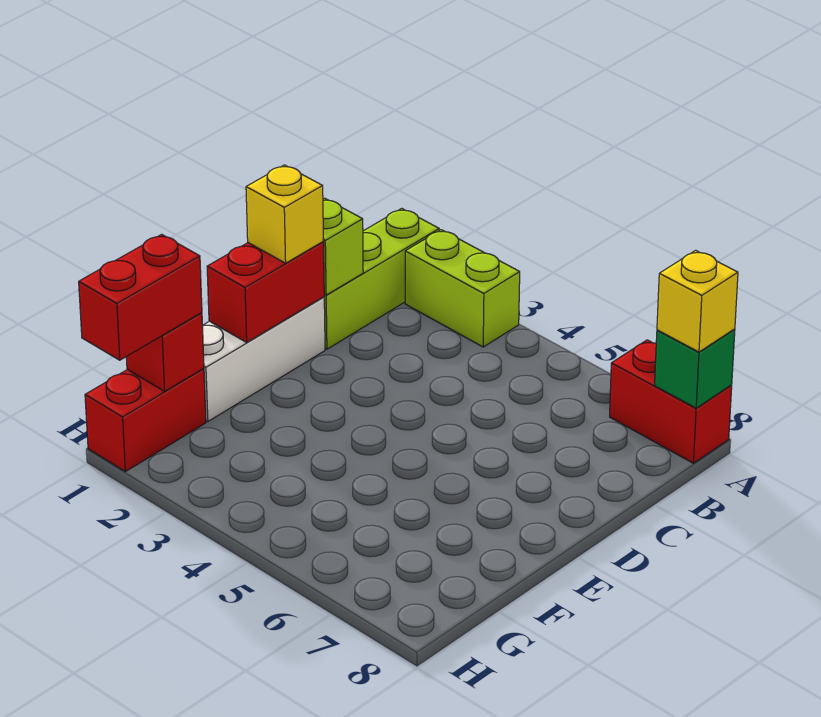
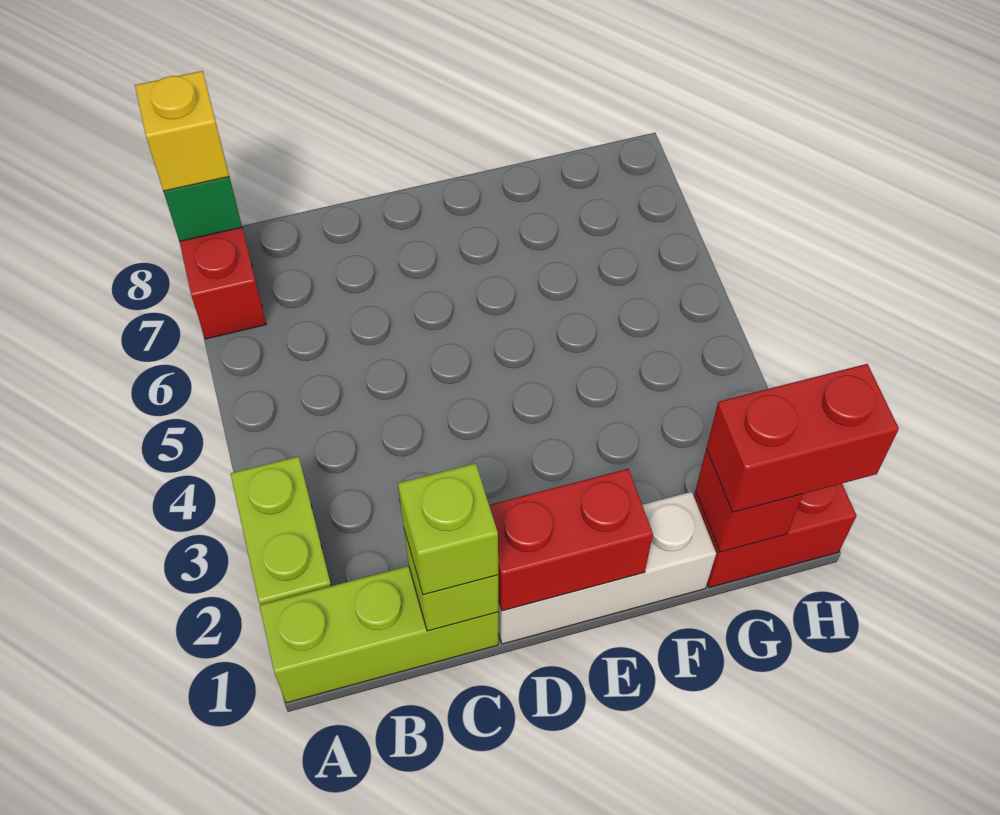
none -> lime 1x1 brick [398,463,498,595]
yellow 1x1 brick [246,165,323,263] -> none

